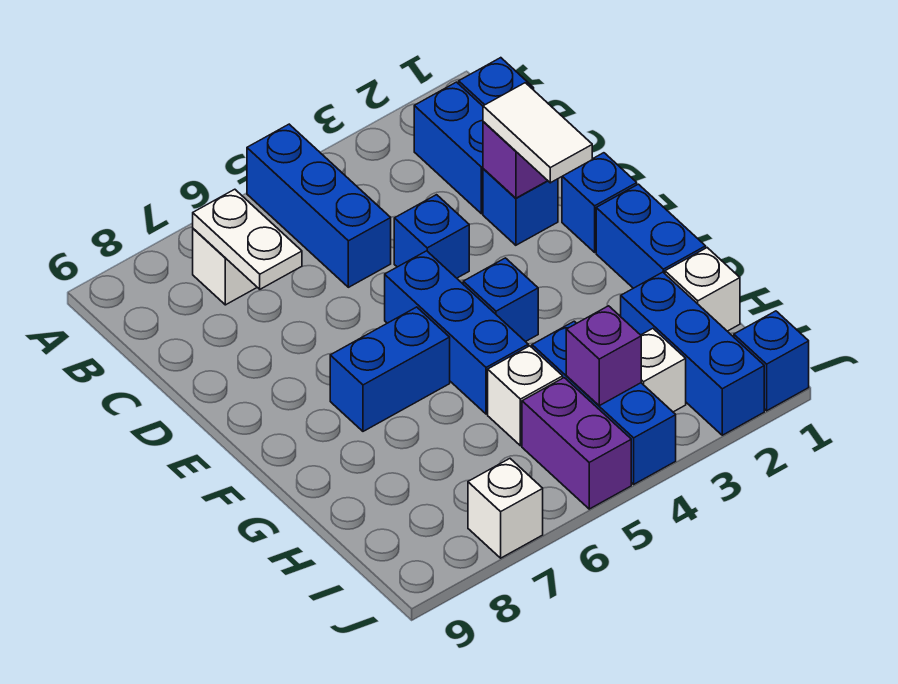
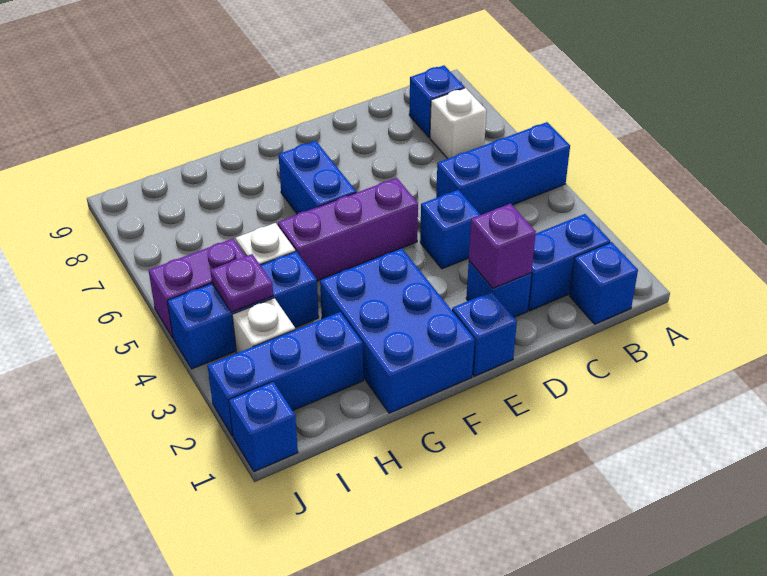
white 1x2 plate [193,189,302,289] -> none
white 1x2 tile [483,83,592,183] -> none
blue 1x3 brick [385,251,528,414] -> purple 1x3 brick [278,178,418,281]
blue 1x2 brick [596,184,706,288] -> blue 2x3 brick [320,248,475,413]
blue 1x1 brick [463,258,538,342] -> blue 1x1 brick moved to [409,65,465,137]
white 1x1 brick [665,248,740,331] -> none
purple 1x1 brick [566,306,641,406] -> purple 1x1 plate [210,254,273,312]
white 1x1 brick [468,459,543,558] -> none

